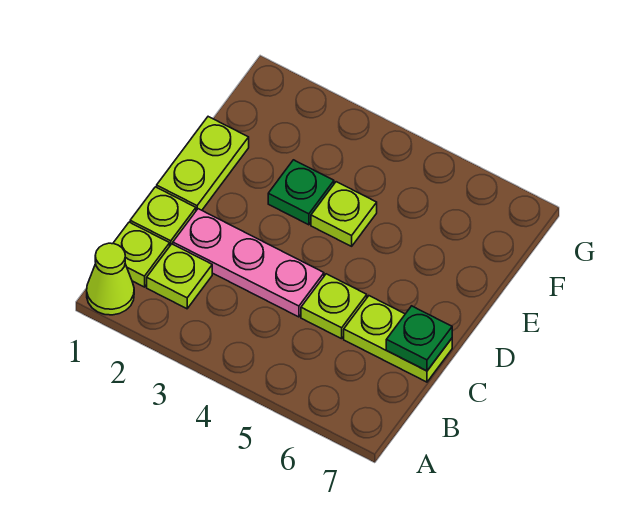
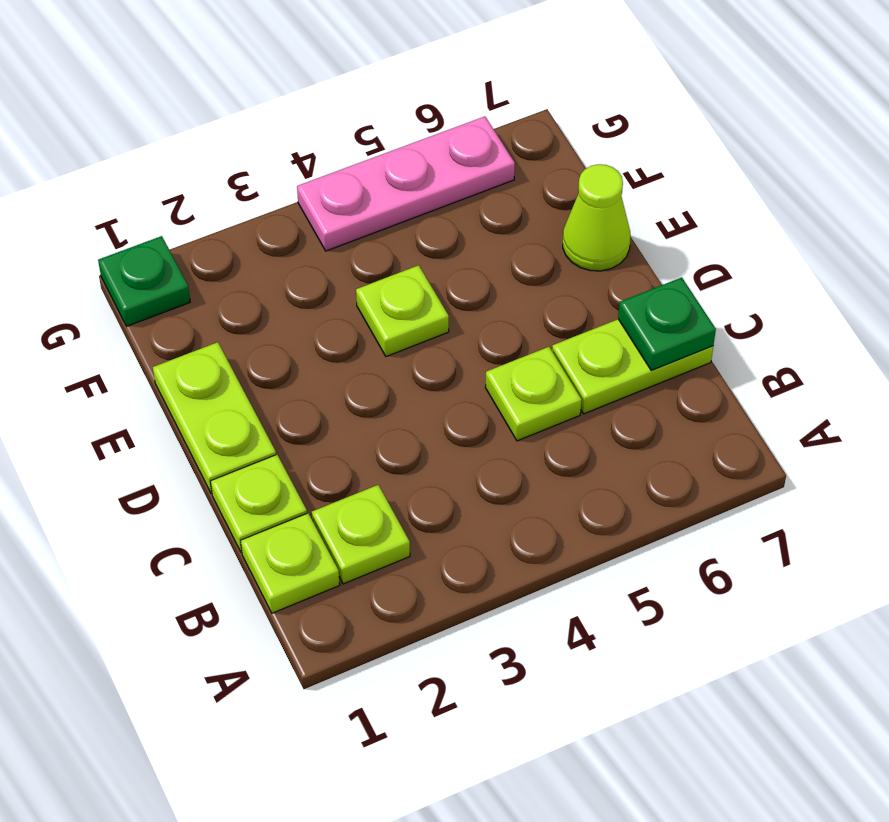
lime 1x1 cone [87,243,134,315] -> lime 1x1 cone moved to [563,164,630,271]
pink 1x3 plate [173,209,324,317] -> pink 1x3 plate moved to [297,116,515,251]
green 1x1 plate [268,160,334,225] -> green 1x1 plate moved to [98,236,190,326]

